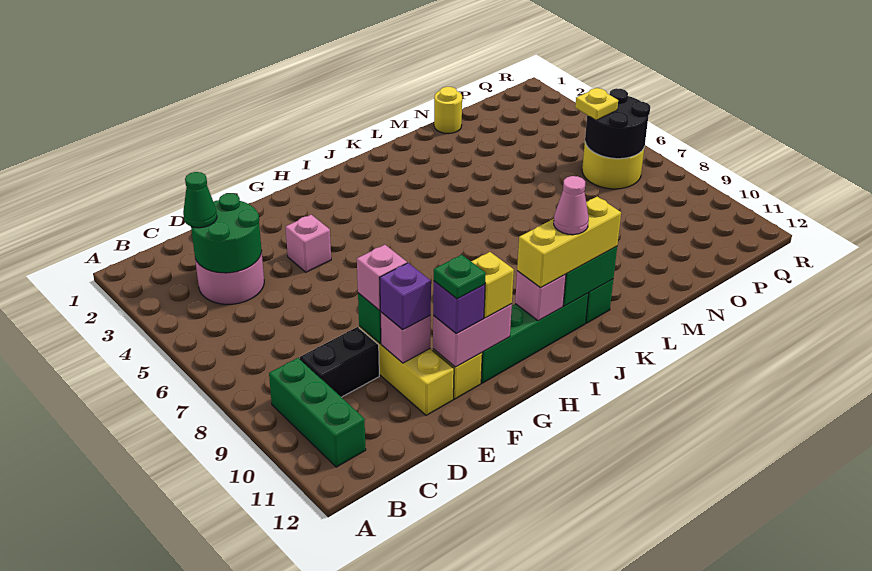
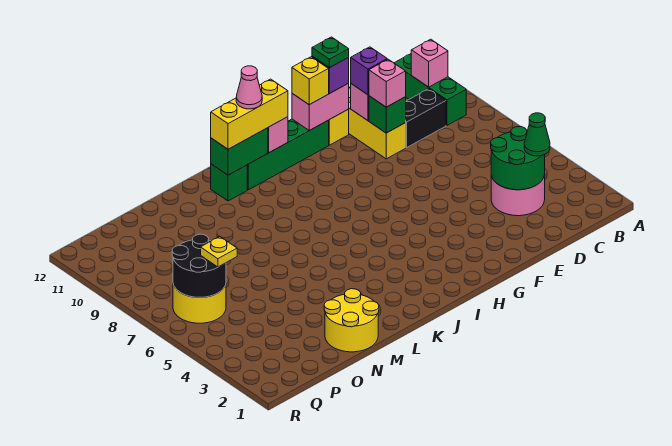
pink 1x1 brick [286,215,331,272] -> pink 1x1 brick moved to [411,39,448,87]
yellow 1x1 round brick [434,87,462,134] -> yellow 2x2 round brick [324,289,379,352]

